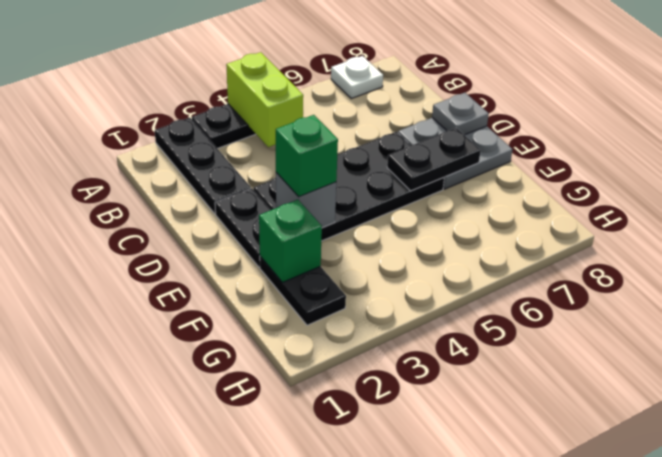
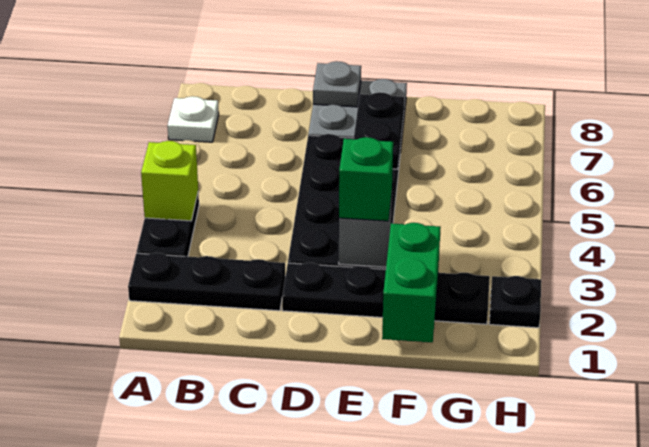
lime 1x2 brick [226,52,303,147] -> lime 1x1 brick [141,141,198,221]
green 1x1 brick [259,200,322,282] -> green 1x2 brick [382,223,441,342]
none -> black 1x1 plate [489,276,541,328]

